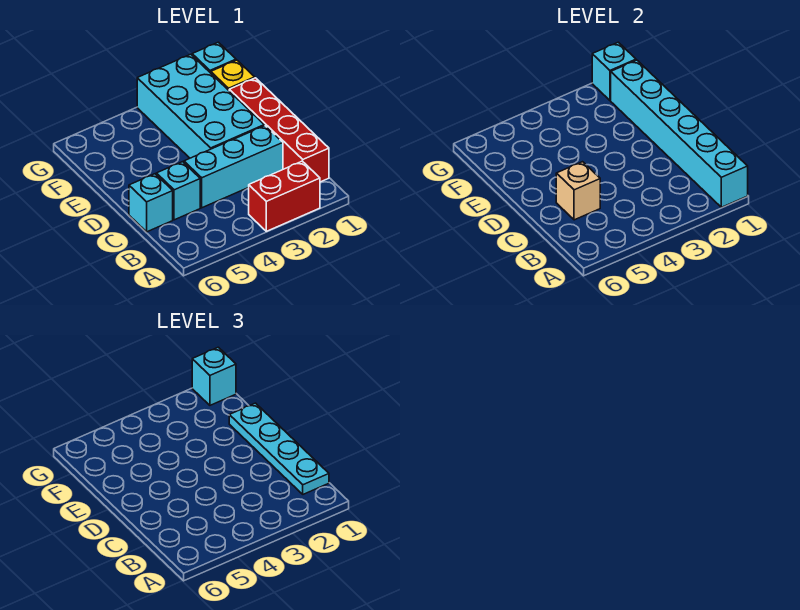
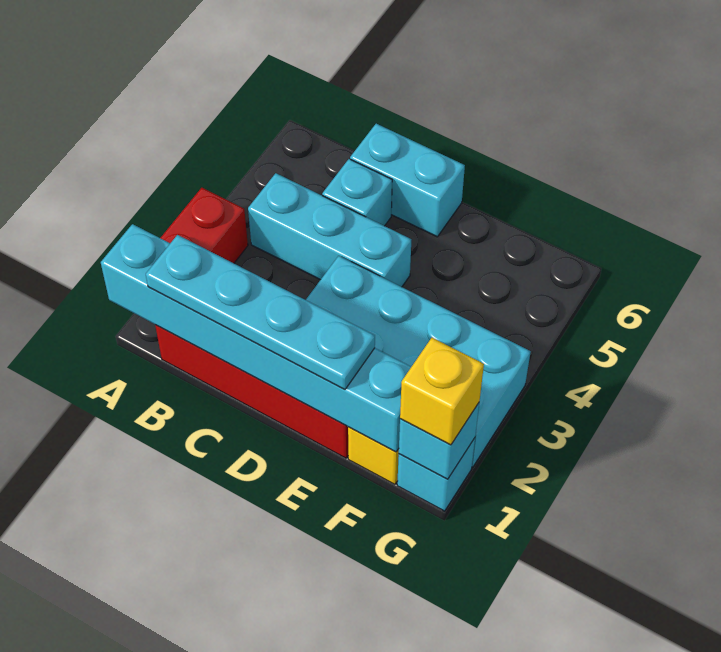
cyan 1x3 brick [184,126,283,208] -> cyan 1x3 brick turned to [248,173,411,287]
tan 1x1 brick [556,162,600,220] -> none
cyan 1x1 brick [129,174,173,232] -> cyan 1x2 brick [350,124,465,237]
cyan 1x1 brick [192,347,236,405] -> yellow 1x1 brick [400,338,484,445]

